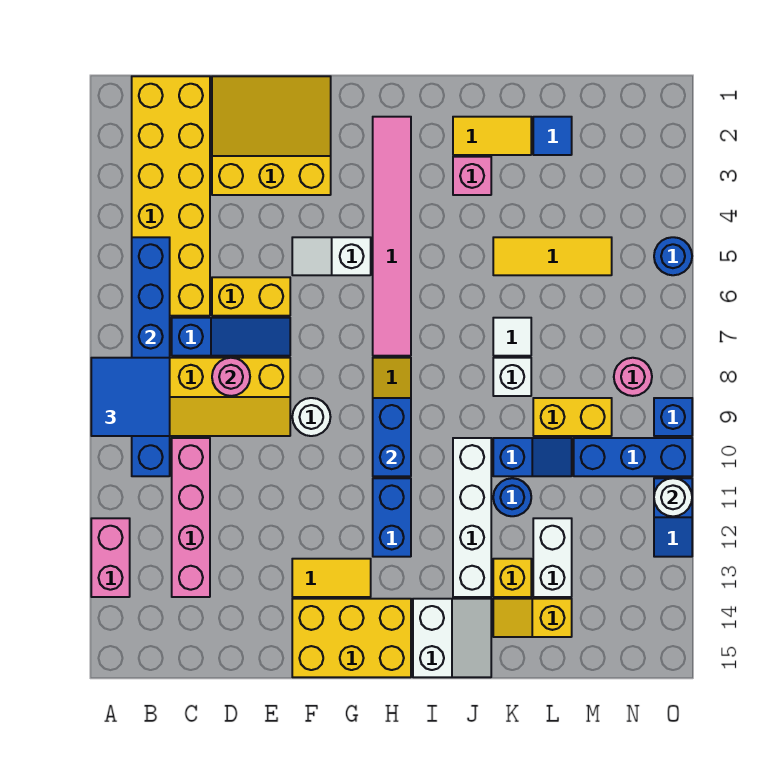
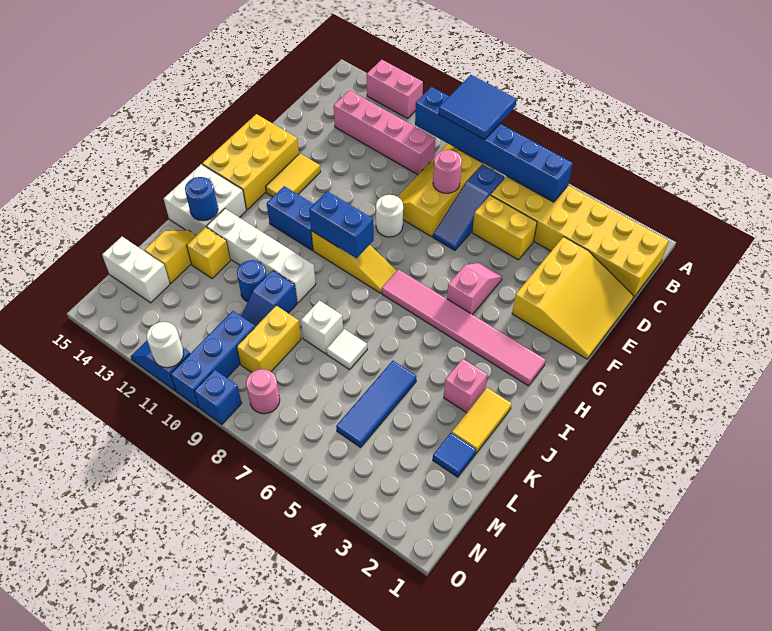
yellow 1x2 brick [212,277,290,316] -> yellow 1x2 brick turned to [472,195,537,260]
white 1x2 slope [292,237,371,275] -> pink 1x2 slope [447,263,502,315]
white 2x2 slope [413,599,491,677] -> white 2x2 brick [164,164,246,235]
yellow 1x3 tile [493,237,612,275] -> blue 1x3 tile [336,361,416,447]
white 1x2 brick [533,518,572,597] -> white 1x2 brick moved to [102,237,170,303]
blue 1x1 round brick [654,237,692,275] -> blue 1x1 round brick moved to [185,177,218,221]

